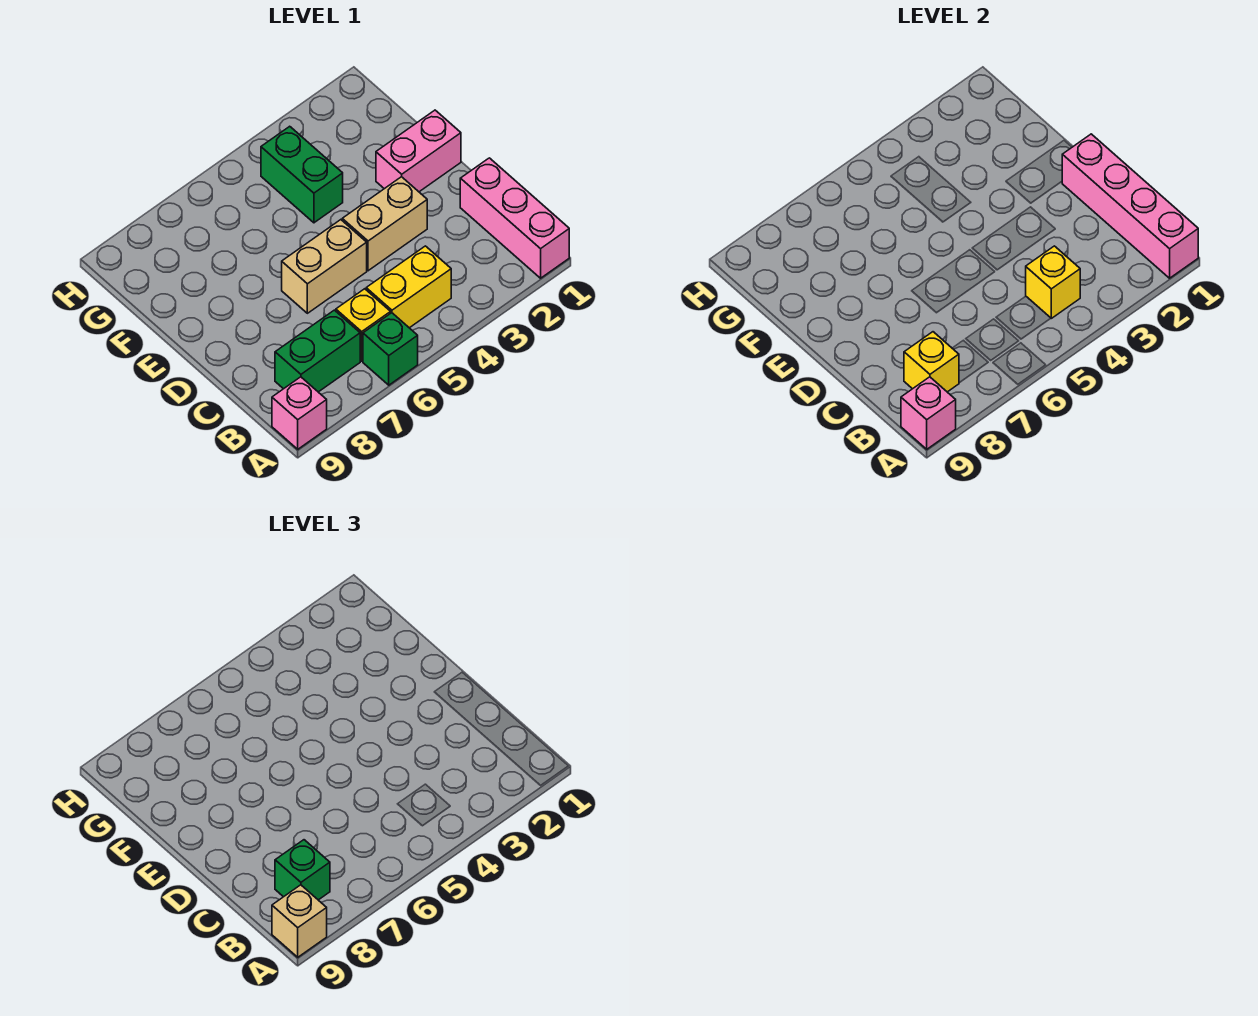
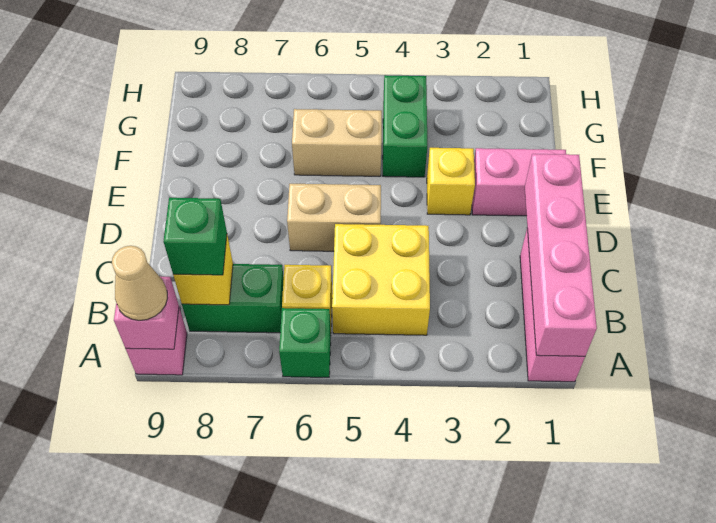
tan 1x1 brick [272,885,327,957] -> tan 1x1 cone [112,246,168,320]
yellow 1x2 brick [366,246,451,328] -> yellow 2x2 brick [332,224,430,335]
yellow 1x1 brick [1026,246,1080,318] -> yellow 1x1 brick moved to [427,148,475,215]
tan 1x2 brick [342,177,427,271] -> tan 1x2 brick moved to [292,109,382,176]

